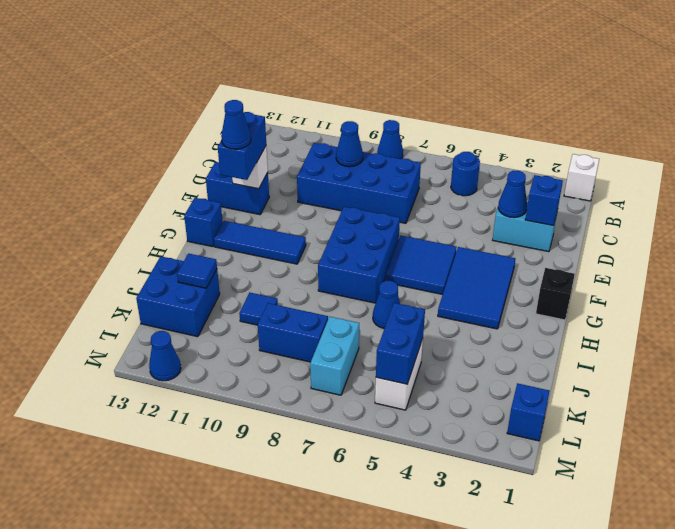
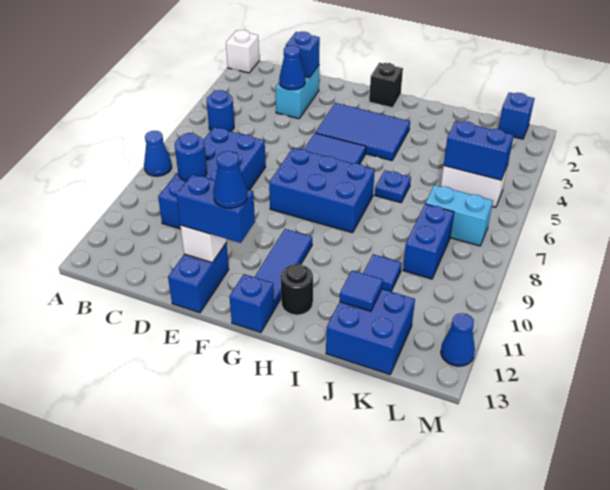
blue 1x1 cone [336,121,363,167] -> blue 1x1 round brick [175,133,207,181]
none -> black 1x1 round brick [281,264,313,315]
blue 1x1 cone [373,281,400,329] -> blue 1x1 plate [375,170,411,203]

